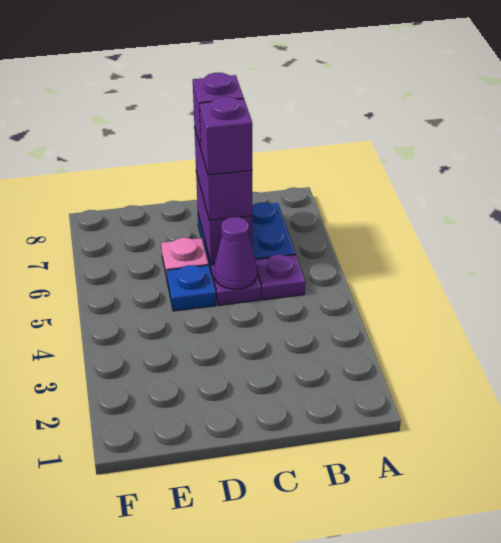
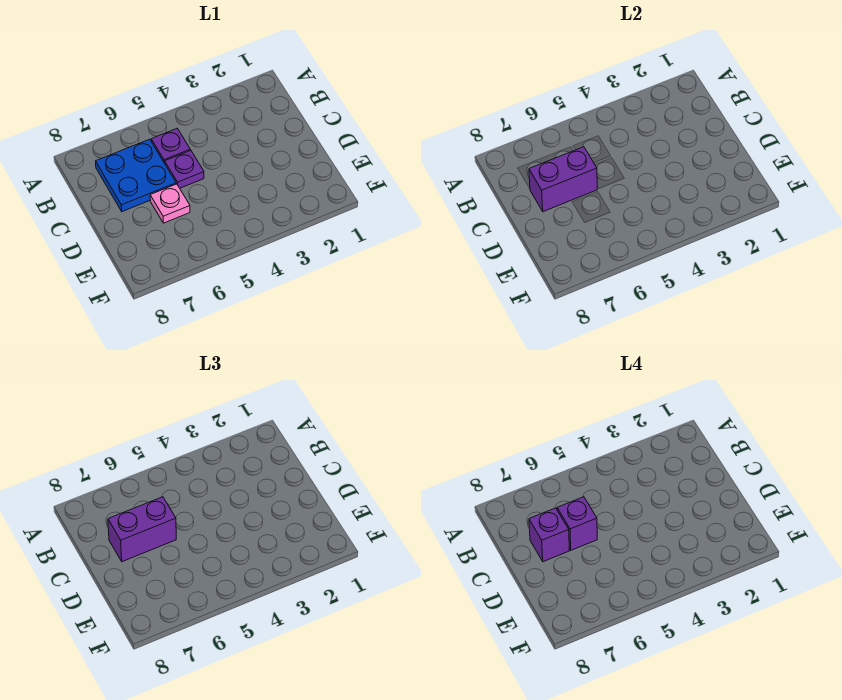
purple 1x1 cone [214,217,257,289] -> none
blue 1x1 plate [167,265,216,311] -> none

